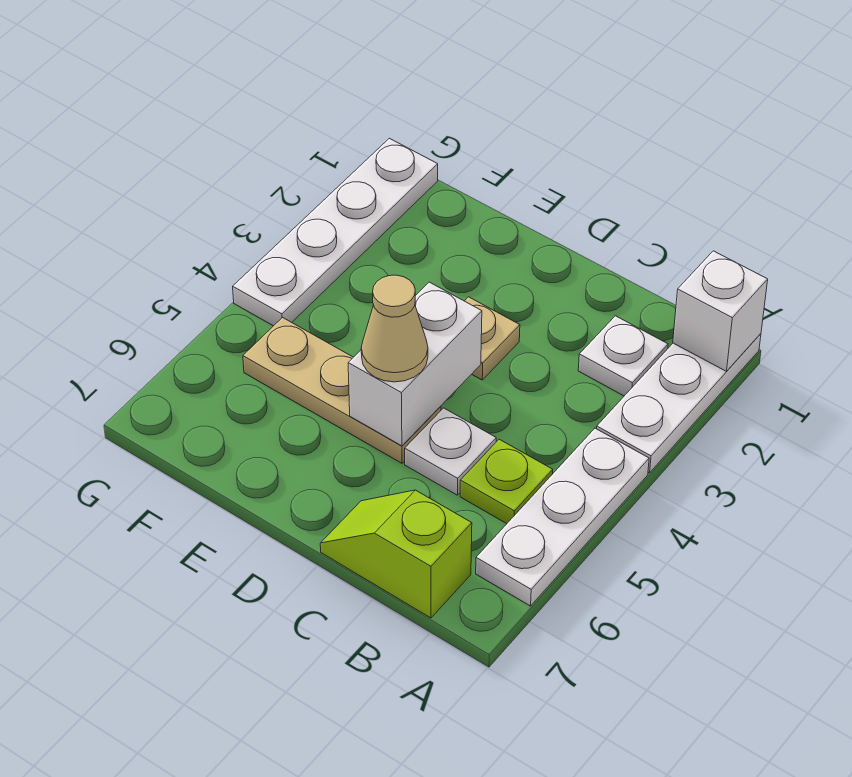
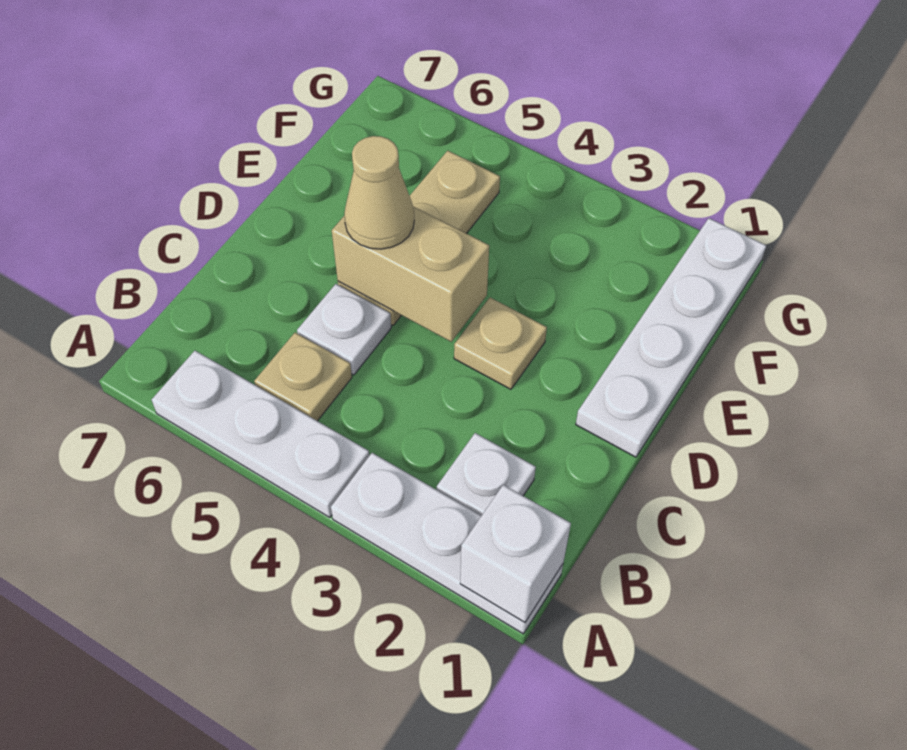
lime 1x1 plate [460,439,553,524] -> tan 1x1 plate [254,333,352,421]
lime 1x2 slope [320,490,472,618] -> none
white 1x2 brick [348,282,482,446] -> tan 1x2 brick [332,207,489,342]
white 1x4 plate [233,138,438,326] -> white 1x4 plate turned to [576,218,766,457]

